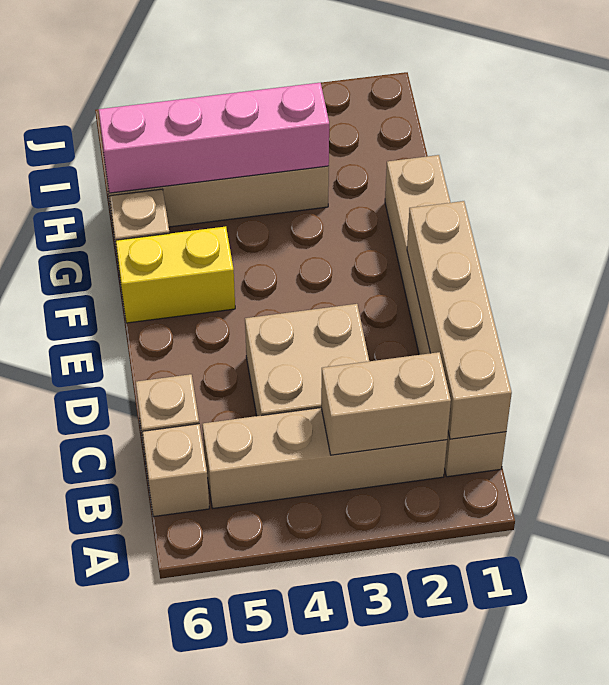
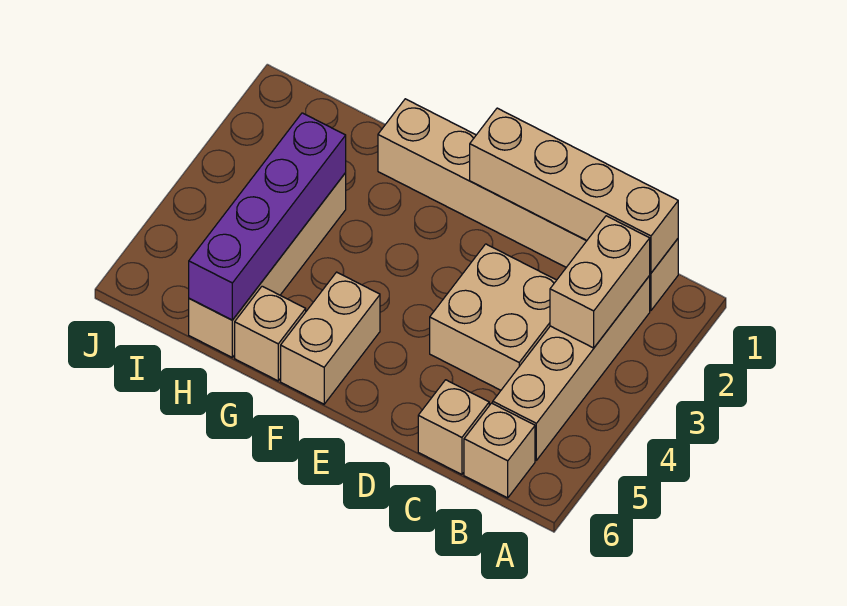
yellow 1x2 brick [116,226,235,323] -> tan 1x2 brick [281,272,380,404]
pink 1x4 brick [99,83,329,193] -> purple 1x4 brick [189,113,346,320]

